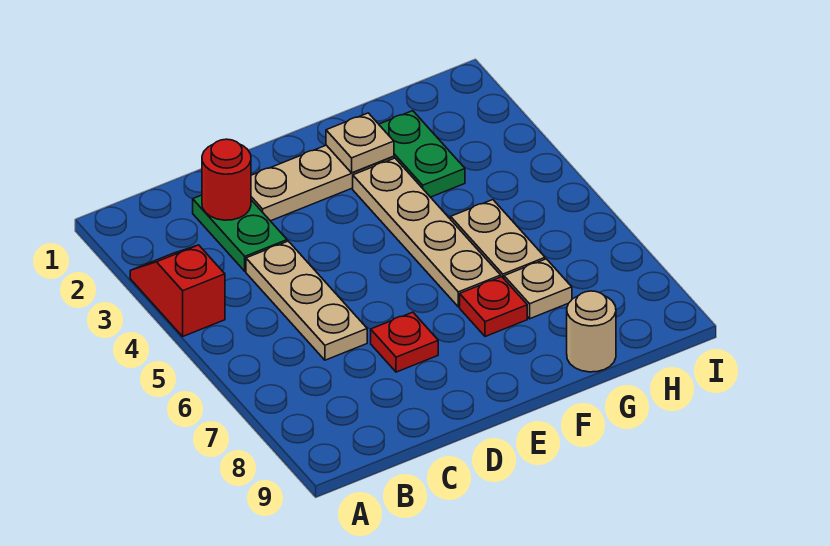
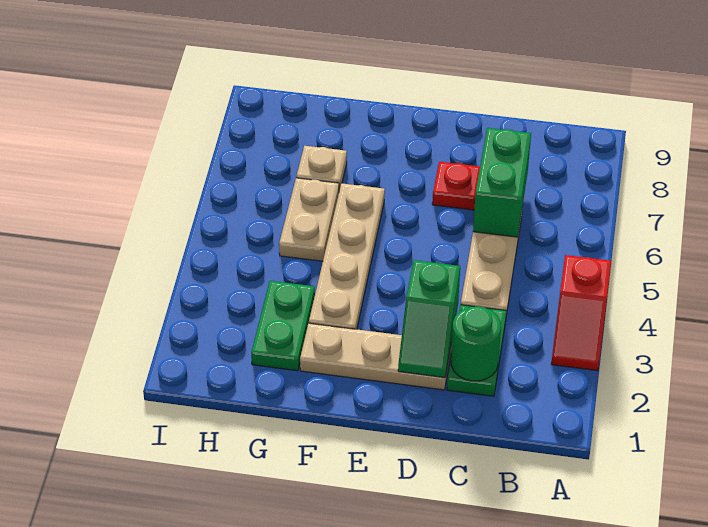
red 1x1 round brick [202,139,251,220] -> green 1x1 round brick [451,306,501,381]
none -> green 1x2 brick [473,128,531,237]
none -> green 1x2 slope [398,260,460,378]
tan 1x1 plate [326,113,394,173] -> none
red 1x1 plate [460,277,527,337] -> none
tan 1x1 round brick [567,291,616,372] -> none

